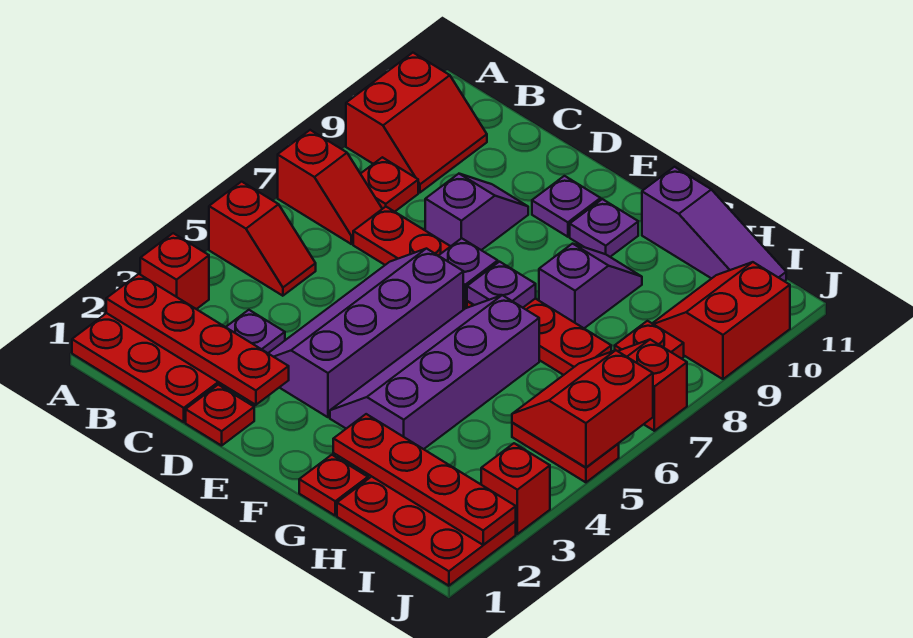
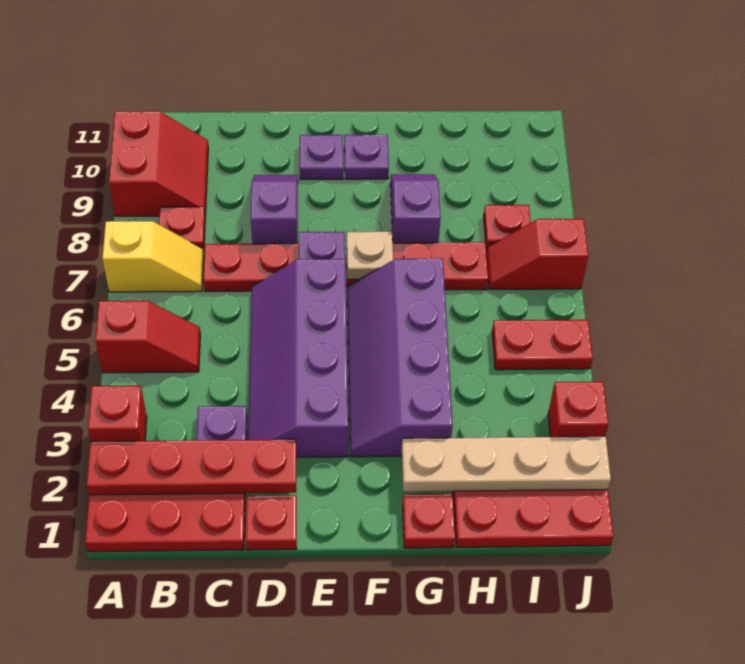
red 1x2 slope [278,130,382,244] -> yellow 1x2 slope [102,221,204,292]
purple 1x1 plate [467,262,536,308] -> tan 1x1 plate [347,232,393,279]
red 1x4 plate [333,414,516,545] -> tan 1x4 plate [402,436,611,492]
purple 1x3 slope [642,167,786,281] -> none
red 2x2 slope [512,350,653,467] -> none
red 2x2 slope [652,262,790,379] -> none

